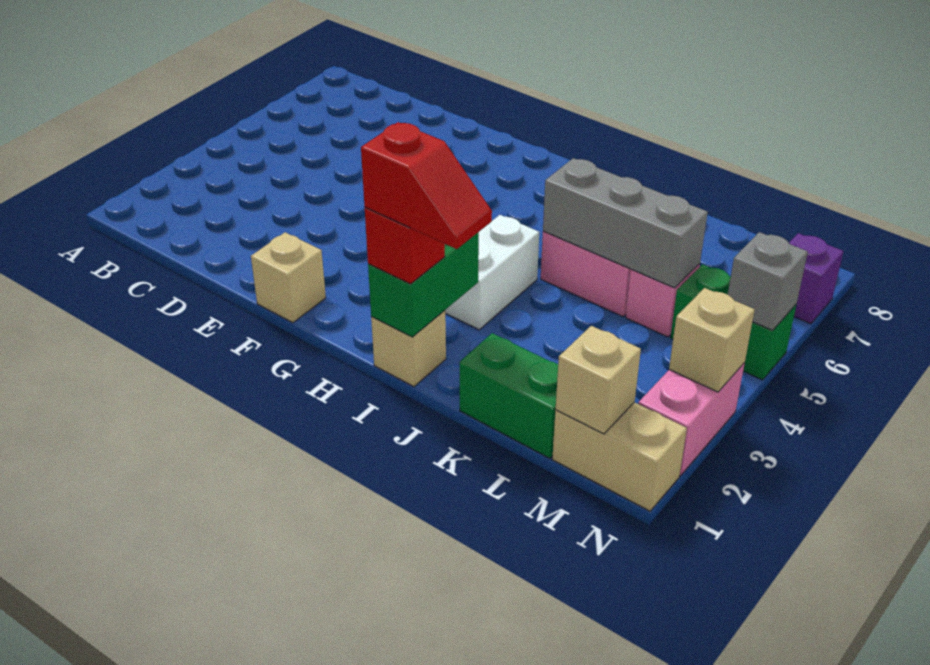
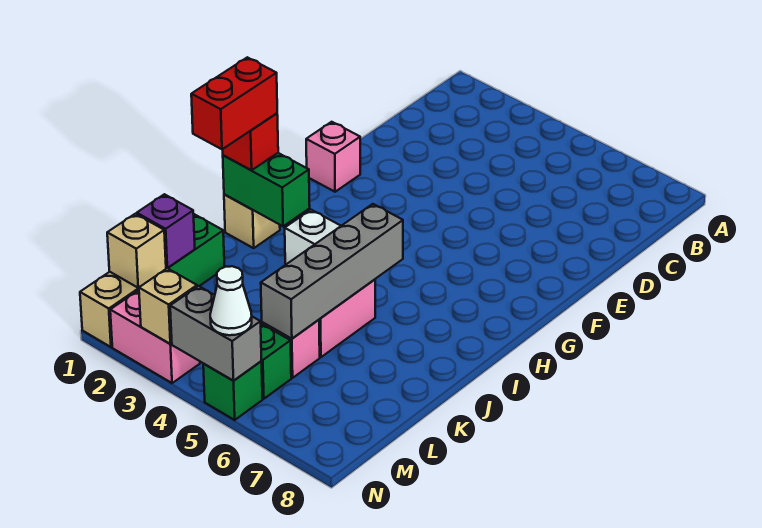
tan 1x1 brick [251,232,326,323] -> pink 1x1 brick [306,122,360,192]
red 1x2 slope [361,122,492,249] -> red 1x2 brick [191,57,277,149]
grey 1x3 brick [543,158,708,288] -> grey 1x4 brick [261,204,403,339]
grey 1x1 brick [728,232,808,330] -> grey 1x2 brick [170,286,261,381]
none -> white 1x1 cone [210,266,252,335]
purple 1x1 brick [789,233,843,324] -> purple 1x1 brick moved to [137,194,195,268]

